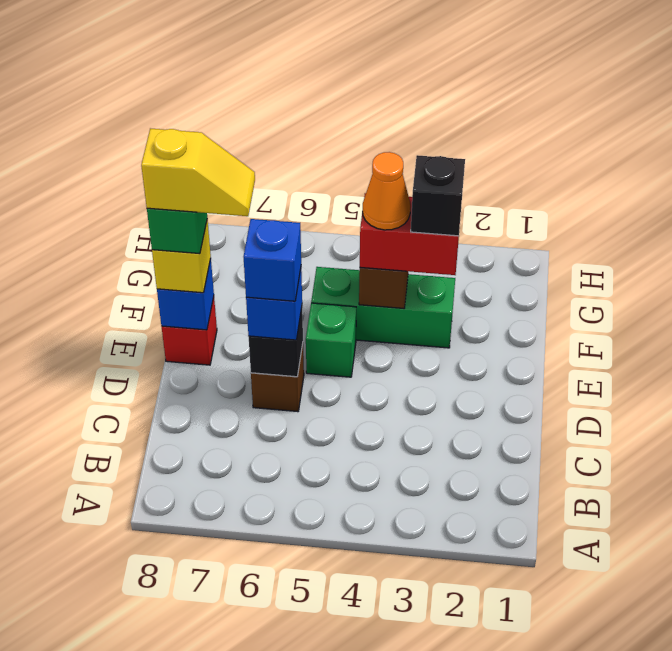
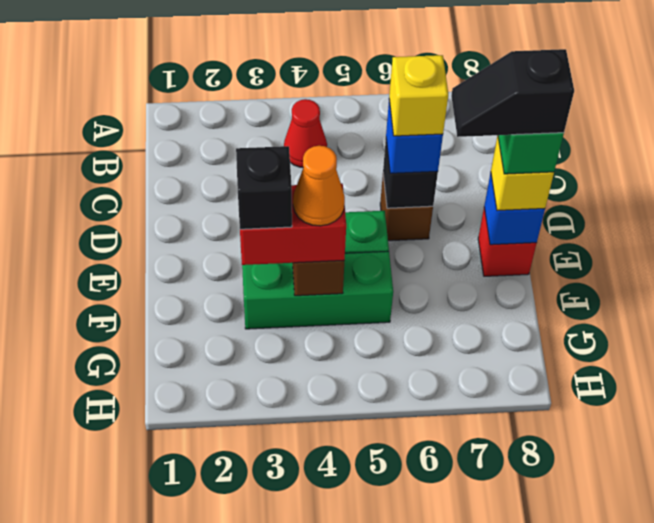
none -> red 1x1 cone [284,99,327,167]
blue 1x1 brick [244,219,301,301] -> yellow 1x1 brick [389,55,448,136]
yellow 1x2 slope [141,128,255,216] -> black 1x2 slope [451,49,574,137]

